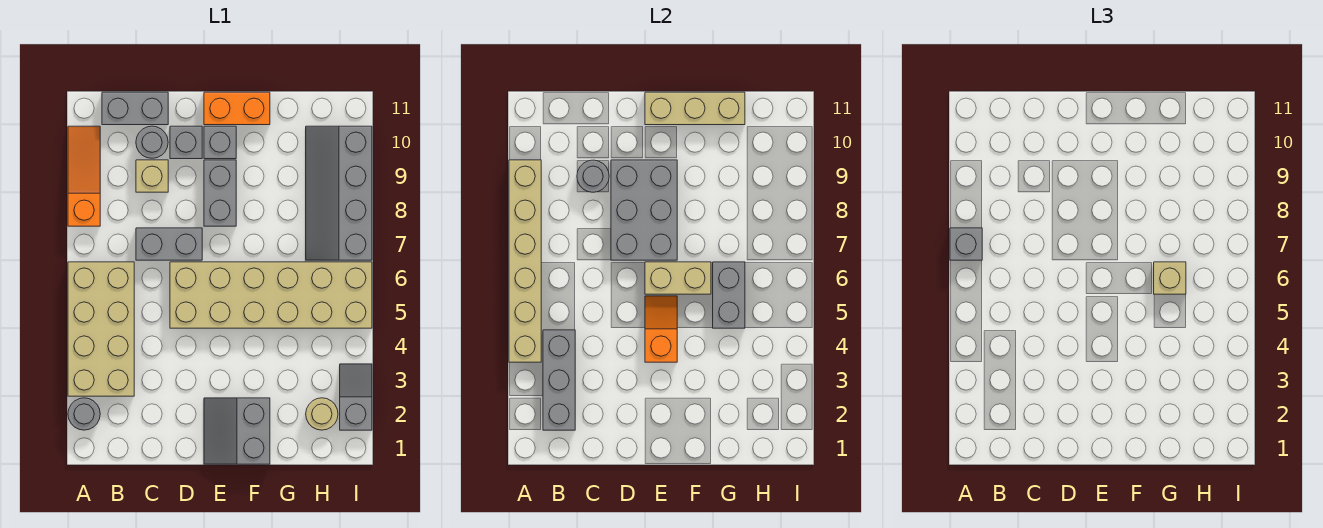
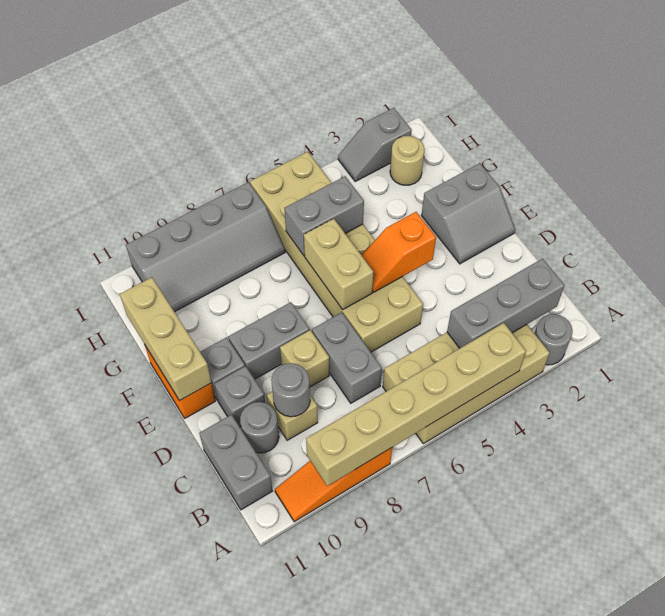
grey 1x1 brick [950,228,982,260] -> none
grey 2x3 brick [611,160,677,260] -> none
tan 1x1 brick [1154,262,1186,294] -> tan 1x1 brick moved to [280,330,329,387]

